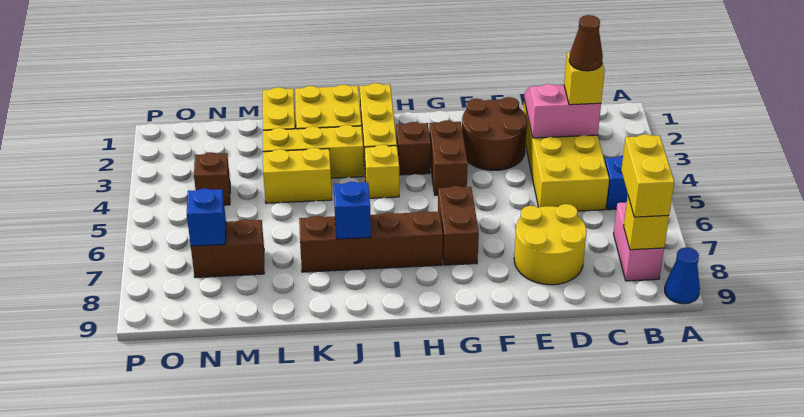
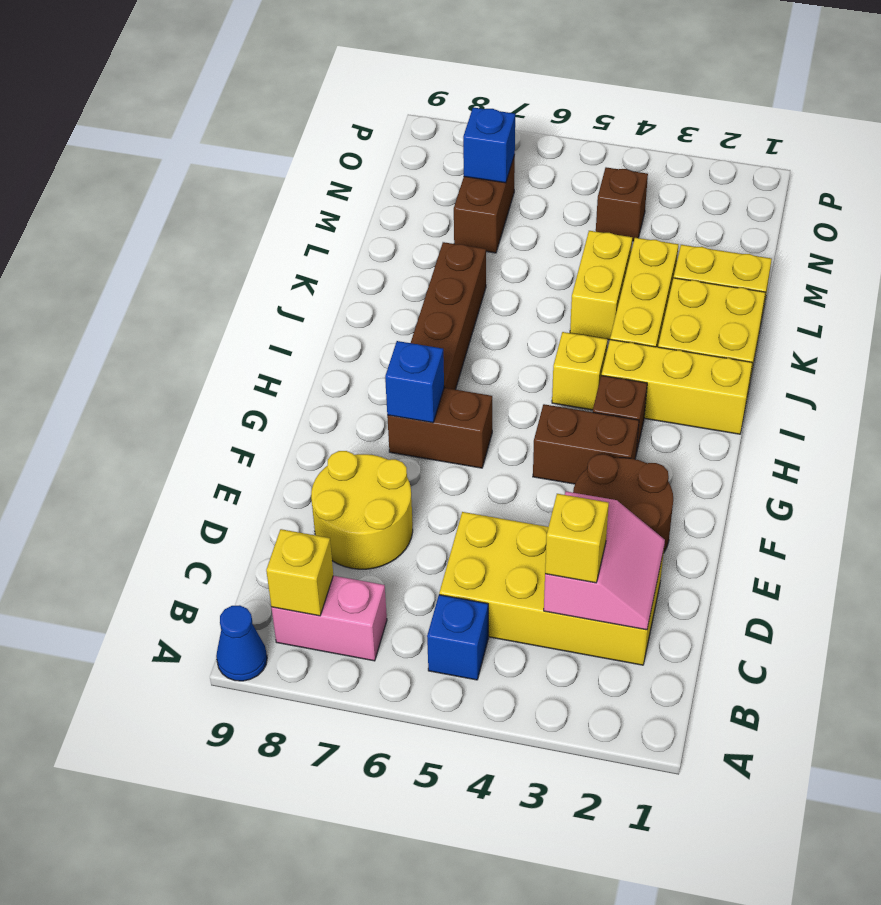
yellow 1x2 brick [621,134,674,217] -> none
brown 1x1 cone [569,15,603,71] -> none
blue 1x1 brick [334,182,371,239] -> blue 1x1 brick moved to [385,341,444,423]

